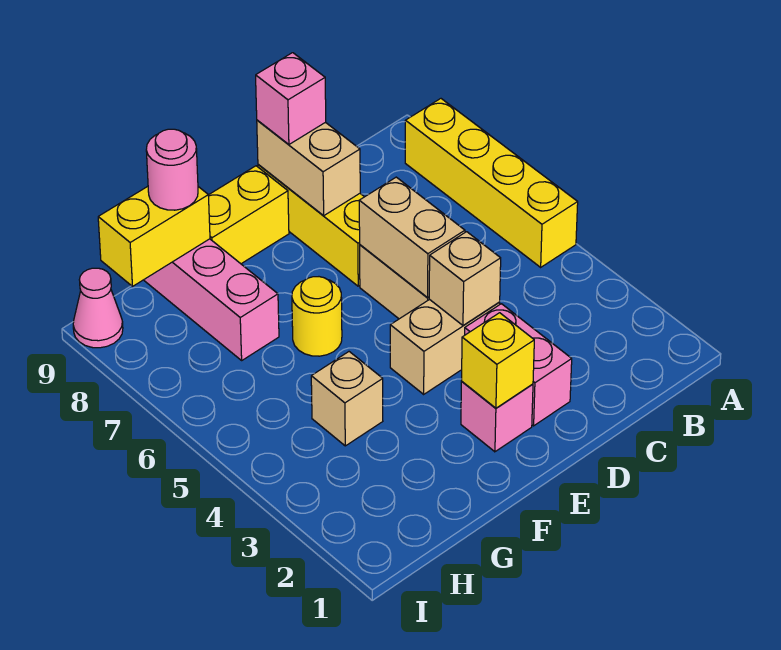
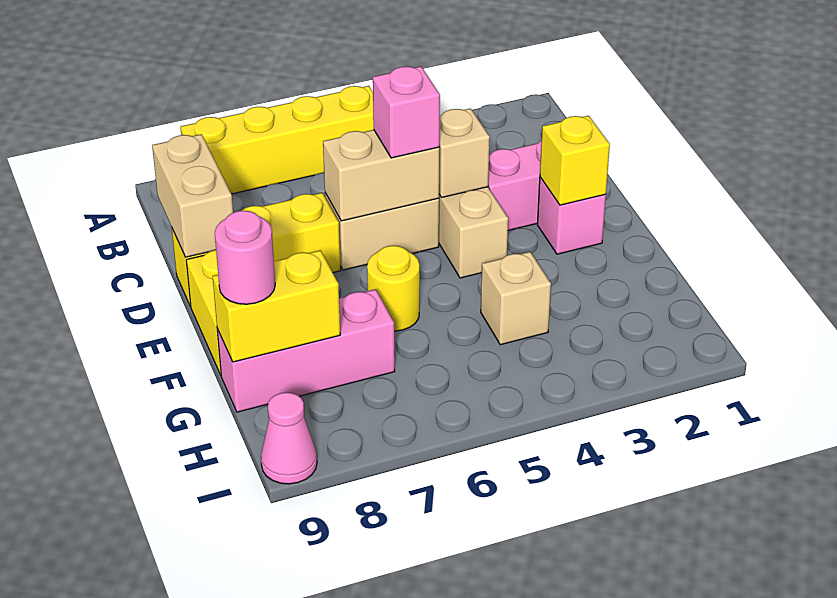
tan 1x2 brick [257,120,360,215] -> tan 1x2 brick turned to [152,134,233,257]
pink 1x1 brick [256,53,326,144] -> pink 1x1 brick moved to [373,67,440,158]
yellow 1x2 brick [98,187,210,286] -> yellow 1x2 brick turned to [213,250,340,362]

